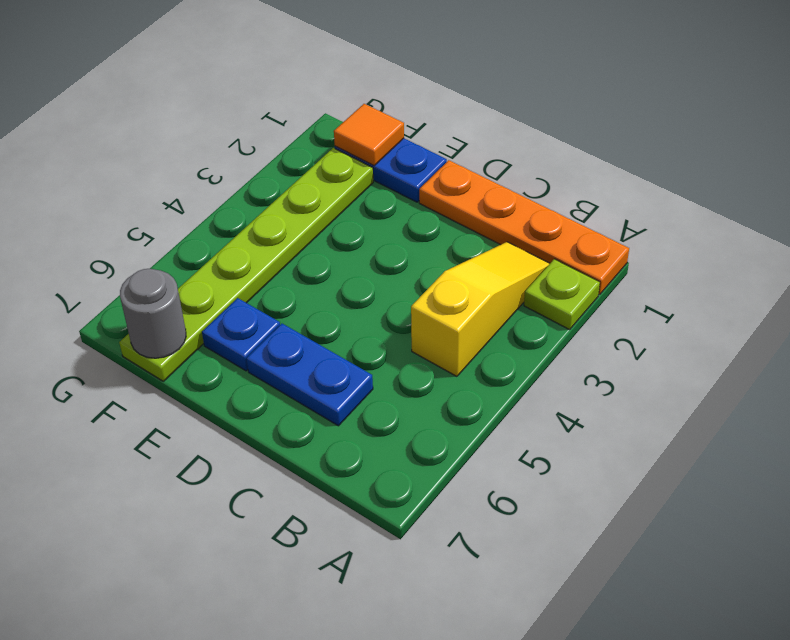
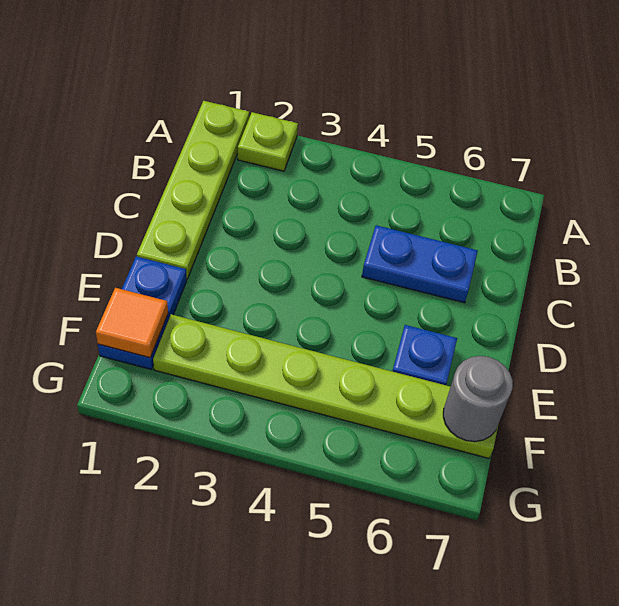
orange 1x4 plate [419,160,629,295] -> lime 1x4 plate [137,101,249,279]
yellow 1x3 slope [411,242,550,376] -> none
blue 1x2 plate [246,324,373,426] -> blue 1x2 plate turned to [362,225,478,303]

